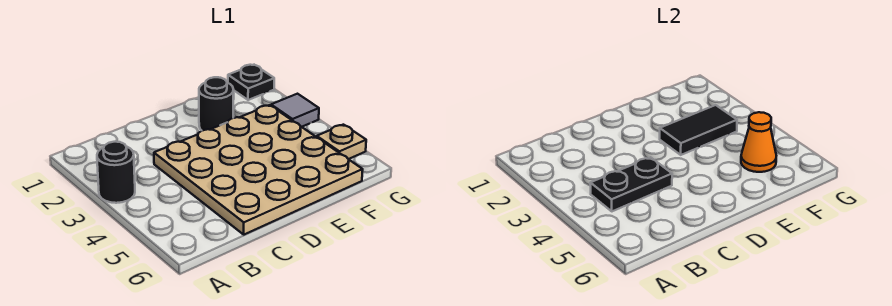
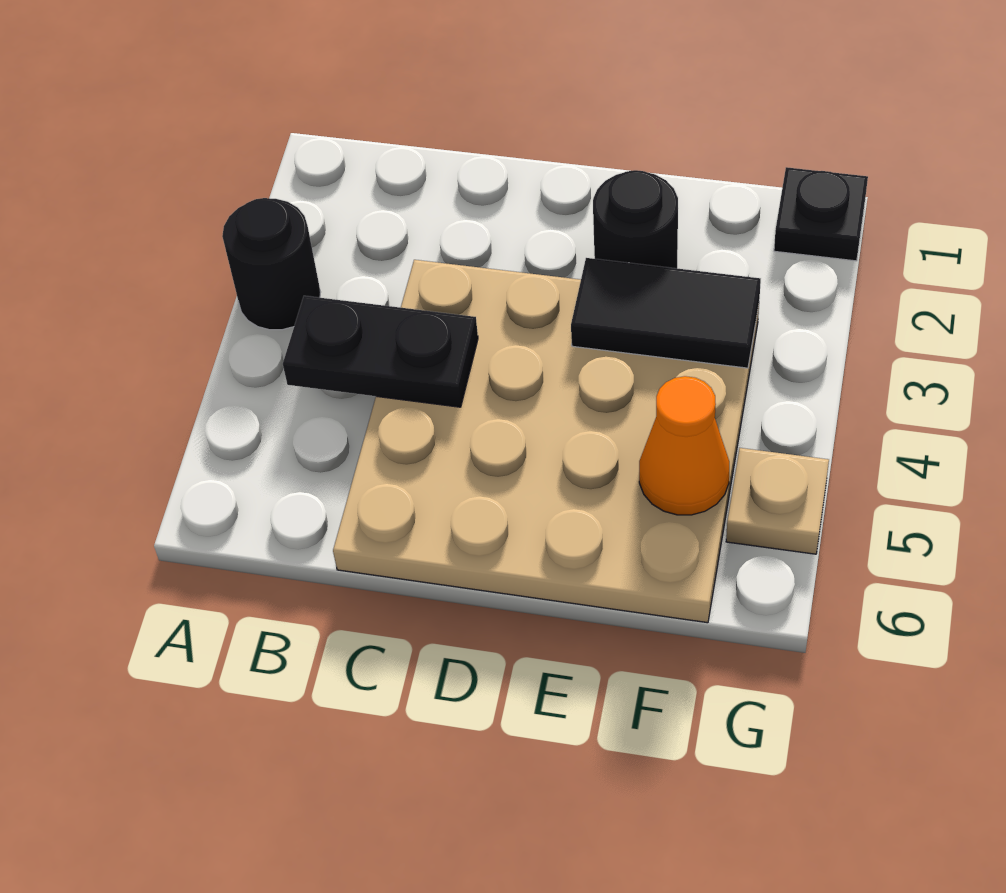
grey 1x1 tile [271,94,319,127] -> none

